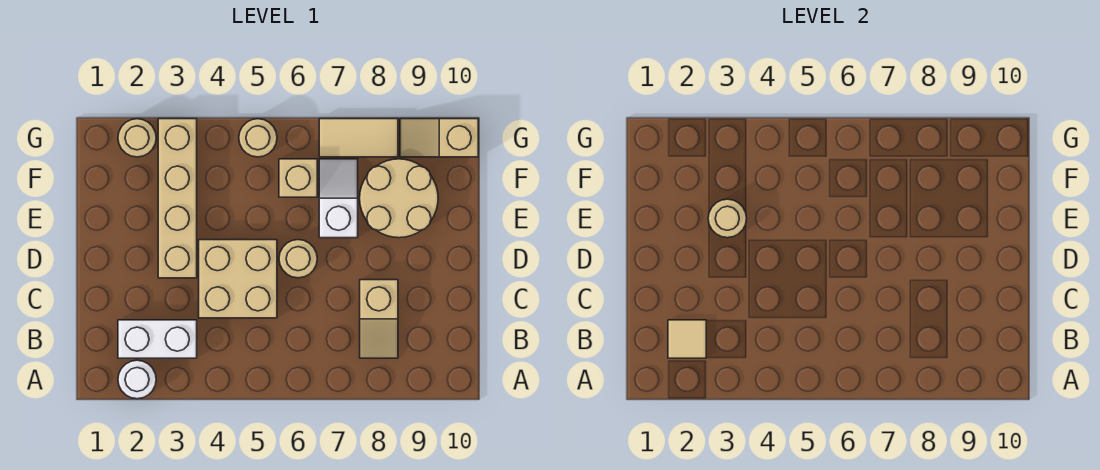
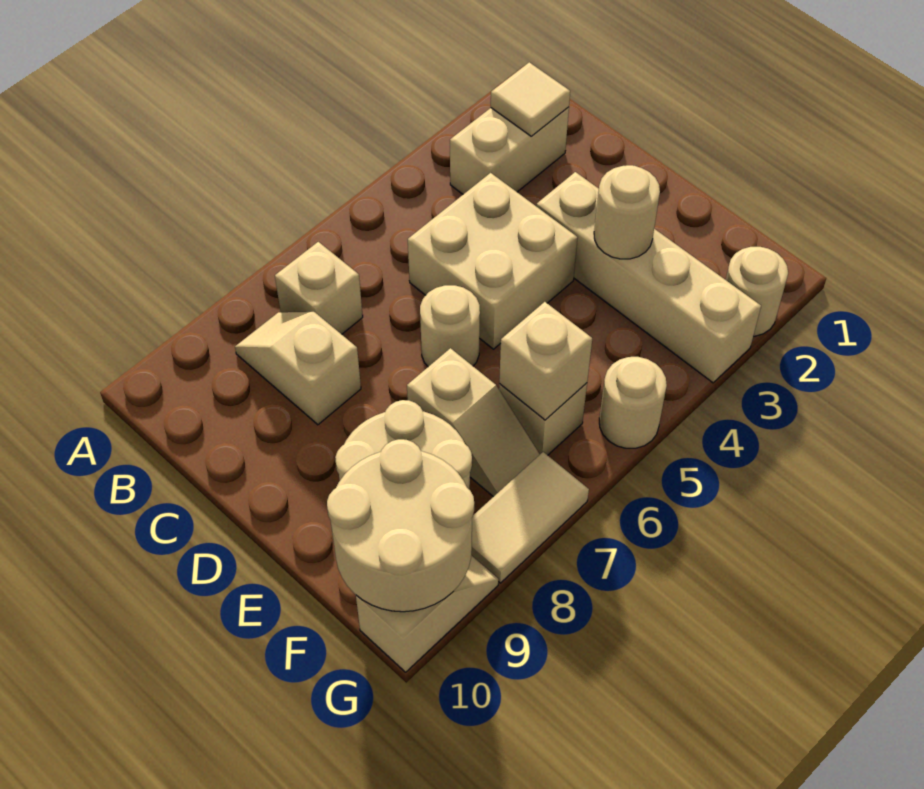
white 1x1 round brick [118,360,156,399] -> none
white 1x2 brick [118,320,197,358] -> tan 1x2 brick [450,107,569,194]
none -> tan 1x1 brick [275,242,363,334]
white 1x2 slope [319,159,358,238] -> tan 1x2 slope [407,348,540,497]
none -> tan 1x1 brick [499,302,592,420]
none -> tan 2x2 round brick [327,439,474,612]

